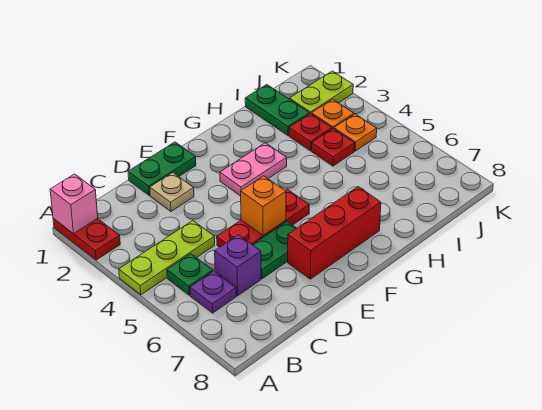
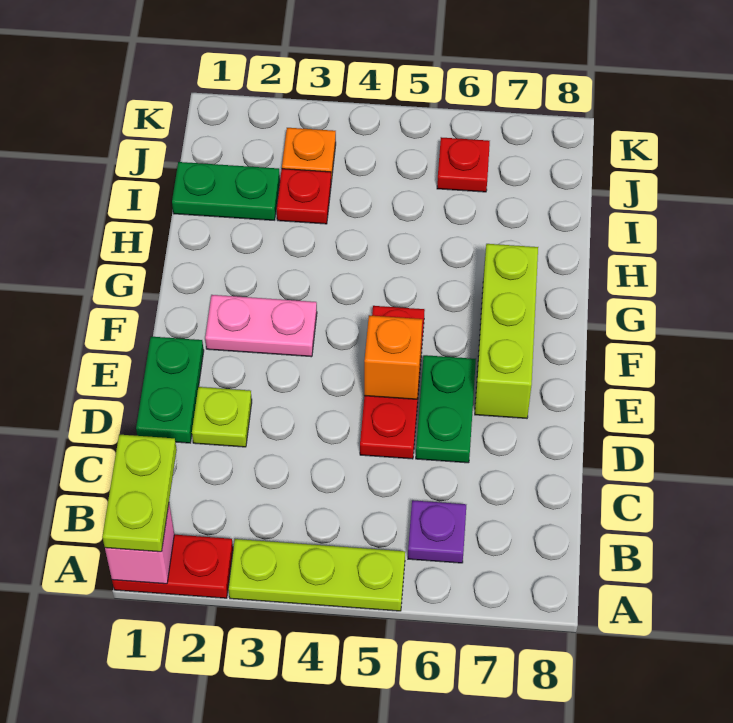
lime 1x3 plate [119,221,215,295] -> lime 1x3 plate turned to [228,539,405,611]
green 1x1 plate [167,254,213,295] -> none
purple 1x1 brick [215,235,261,296] -> none
tan 1x1 plate [150,173,194,211] -> lime 1x1 plate [192,387,252,447]
red 1x3 brick [288,187,381,279] -> lime 1x3 brick [475,244,538,418]
pink 1x2 plate [220,143,287,196] -> pink 1x2 plate turned to [205,295,317,357]
red 1x1 plate [311,129,355,166] -> red 1x1 plate moved to [437,137,490,192]
lime 1x2 plate [290,71,353,114] -> lime 1x2 plate moved to [102,435,177,552]
orange 1x1 plate [334,114,377,151] -> none

